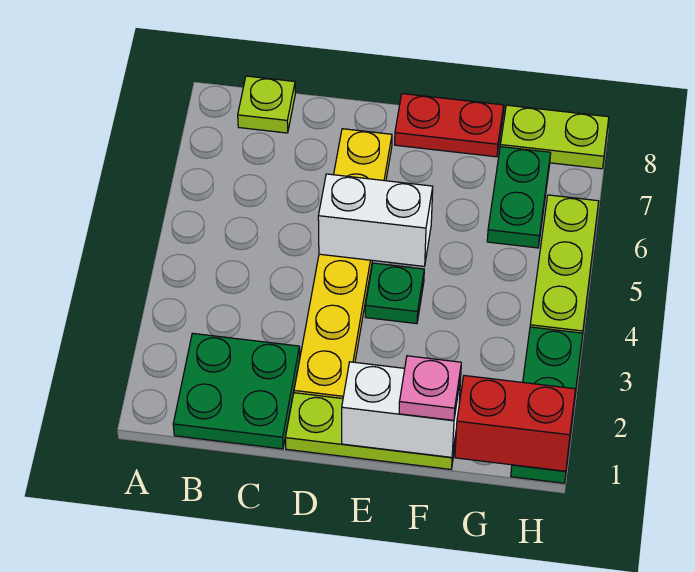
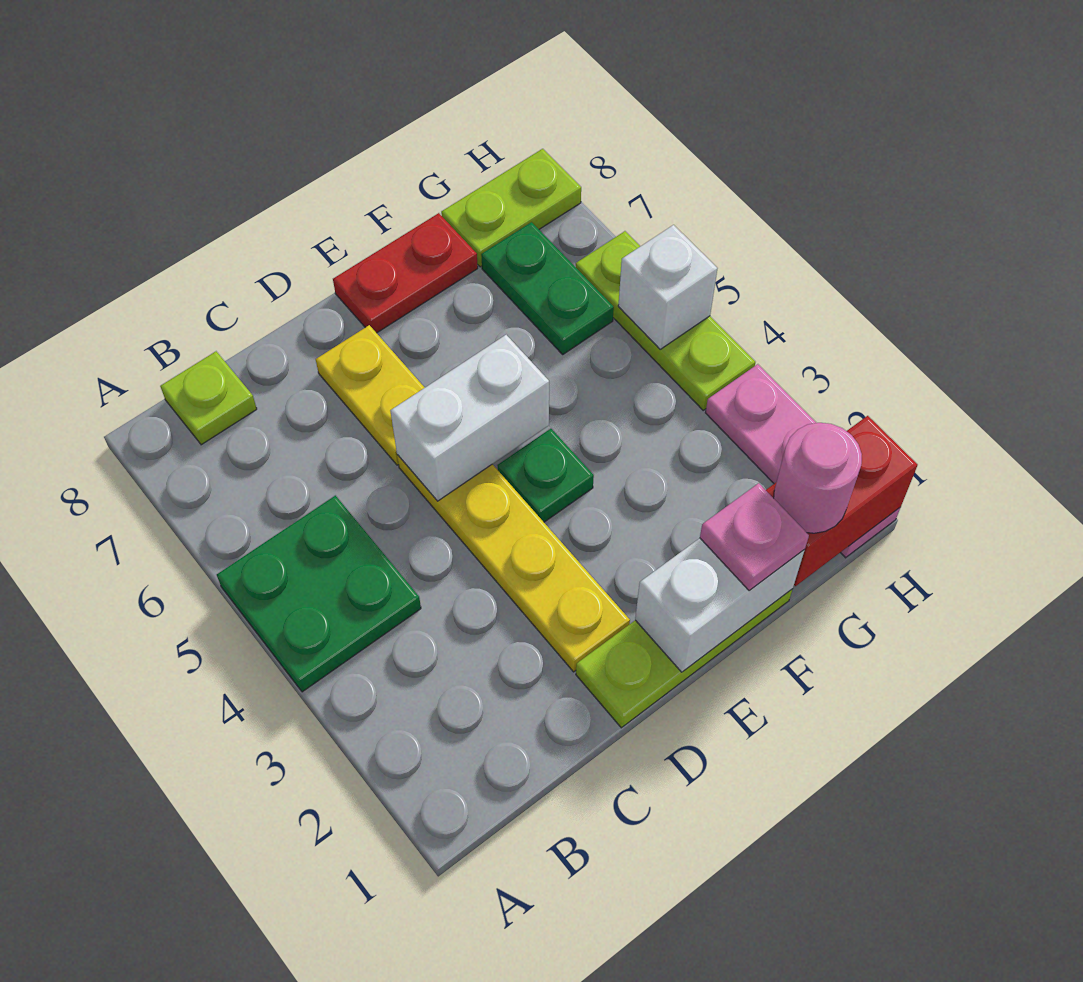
green 2x2 plate [173,333,300,449] -> green 2x2 plate moved to [217,496,421,692]
none -> pink 1x1 round brick [774,423,862,533]
green 1x3 plate [511,327,583,483] -> pink 1x3 plate [705,364,900,558]
none -> white 1x1 brick [618,225,718,349]

